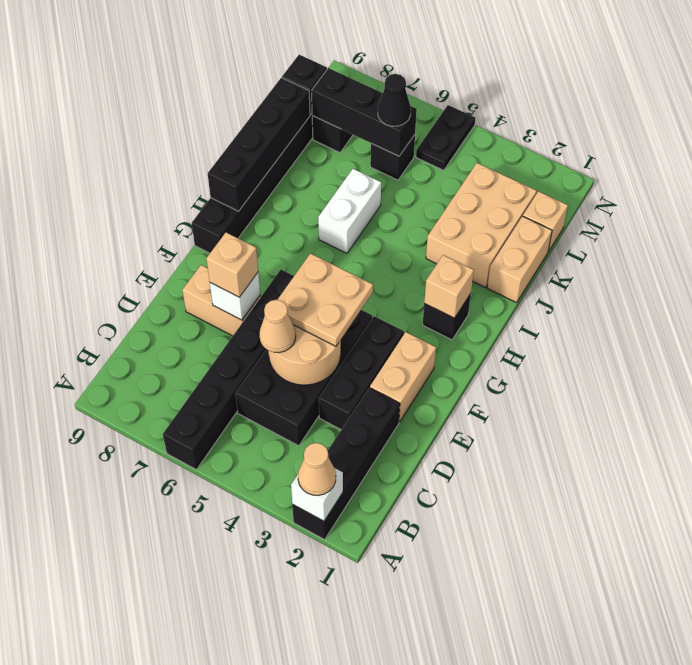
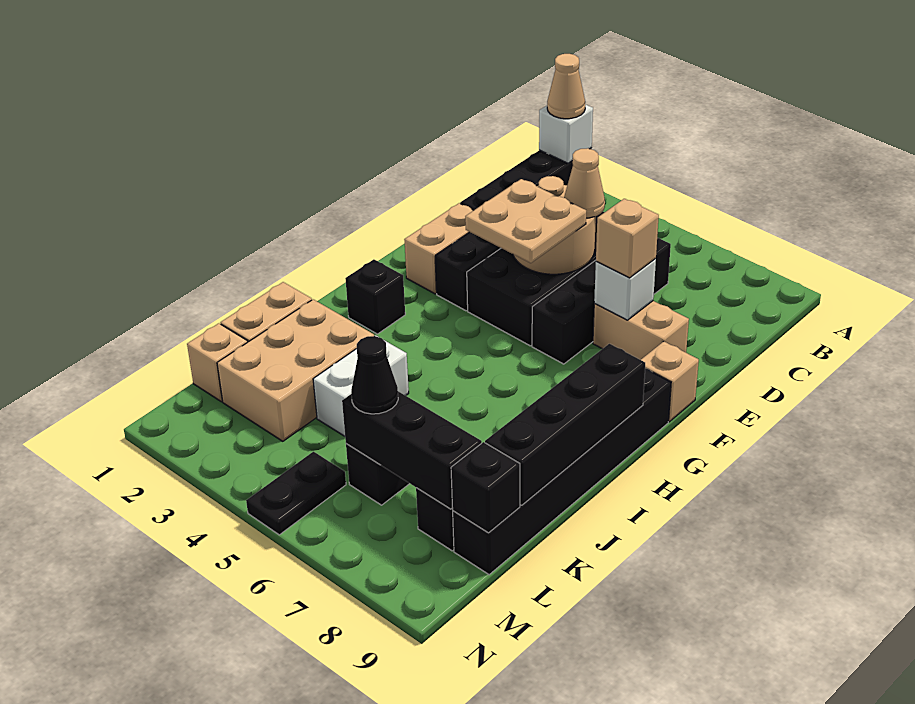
black 1x6 brick [163,270,294,470] -> black 1x4 brick [532,238,671,364]
tan 1x1 brick [424,255,474,318] -> tan 1x1 brick moved to [641,341,699,422]
white 1x2 brick [318,169,381,253] -> white 1x2 brick moved to [313,335,409,436]

